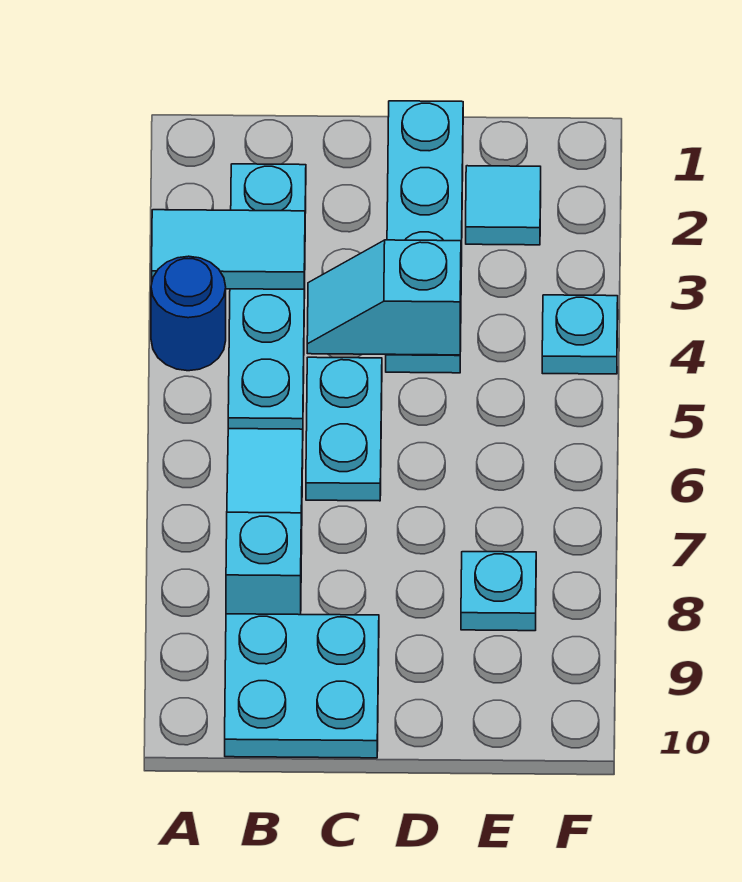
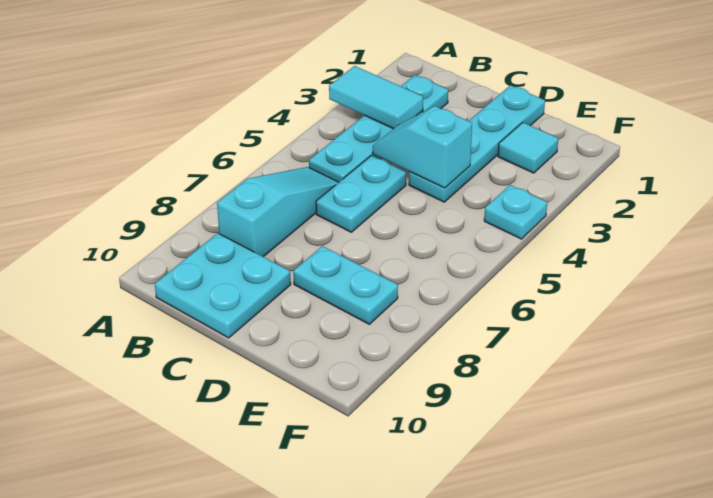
blue 1x1 round brick [151,256,226,371] -> none
cyan 1x1 plate [461,552,536,631] -> cyan 1x2 plate [293,246,398,324]

